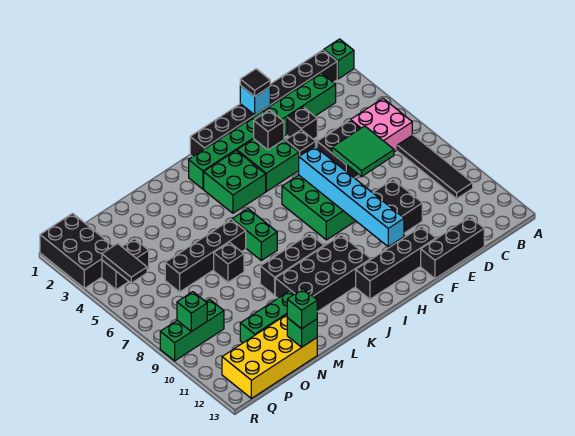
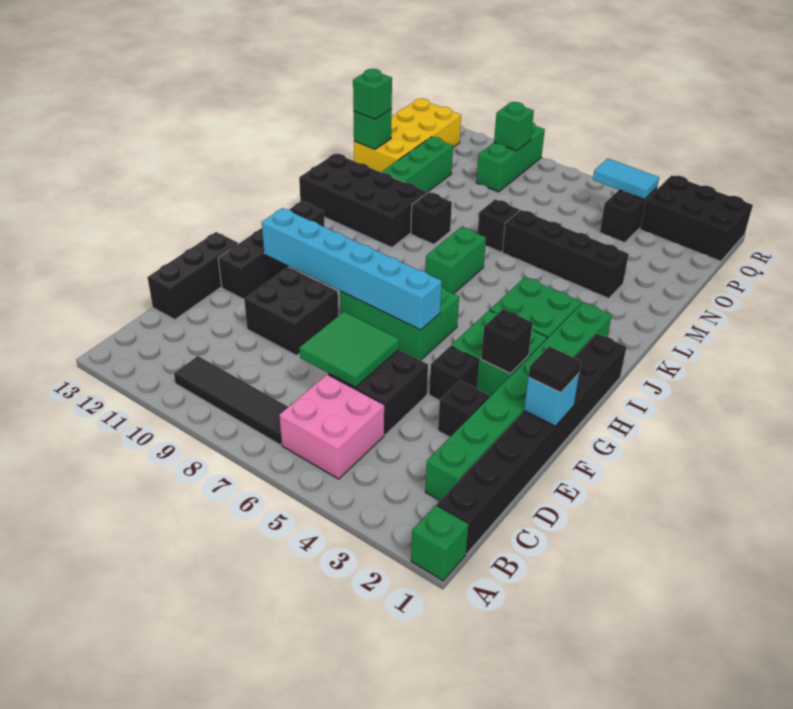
black 2x4 brick [275,235,371,312] -> black 2x4 brick turned to [299,154,427,248]
black 1x3 brick [260,234,324,295] -> black 1x1 brick [411,192,452,244]
green 1x2 brick [232,209,277,260] -> green 1x2 brick turned to [425,227,486,294]
black 1x4 brick [165,219,246,292] -> black 1x4 brick turned to [502,210,629,299]
black 1x2 tile [102,244,147,283] -> cyan 1x2 tile [593,158,659,199]

